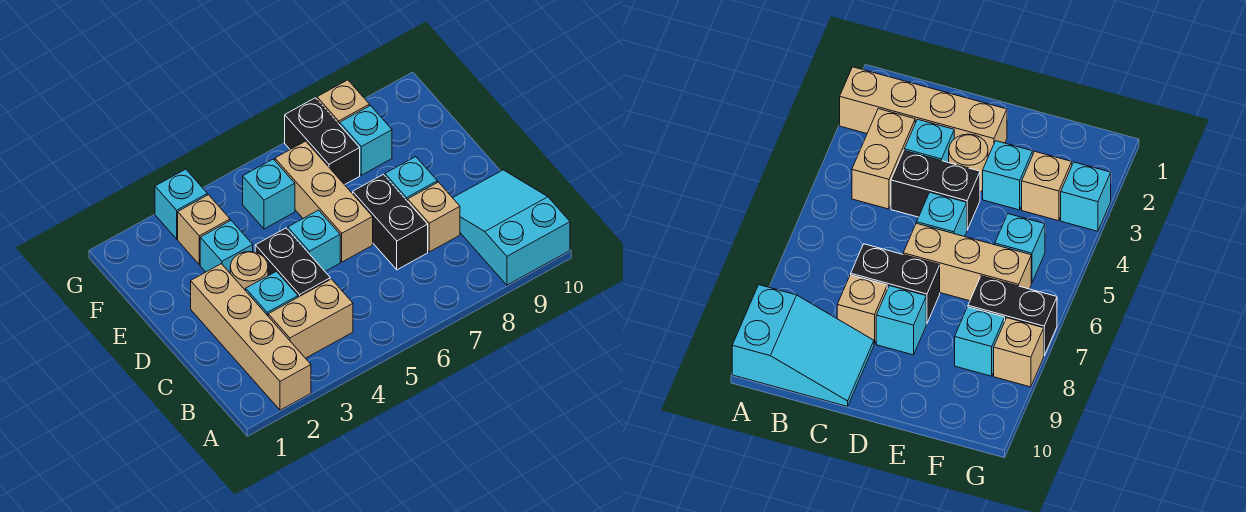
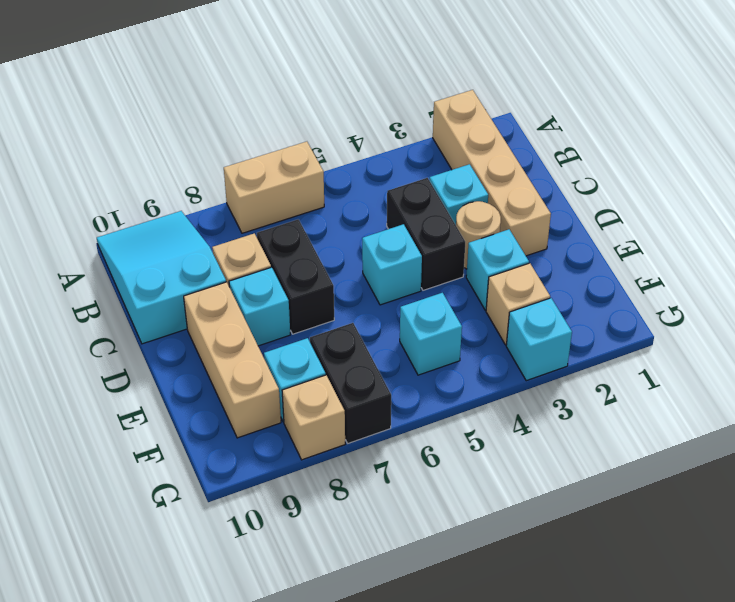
cyan 2x3 slope [453,170,570,285] -> cyan 2x3 slope turned to [97,211,226,344]
tan 1x2 brick [268,279,353,358] -> tan 1x2 brick moved to [224,142,324,233]
tan 1x3 brick [275,141,373,262] -> tan 1x3 brick moved to [184,282,281,438]

